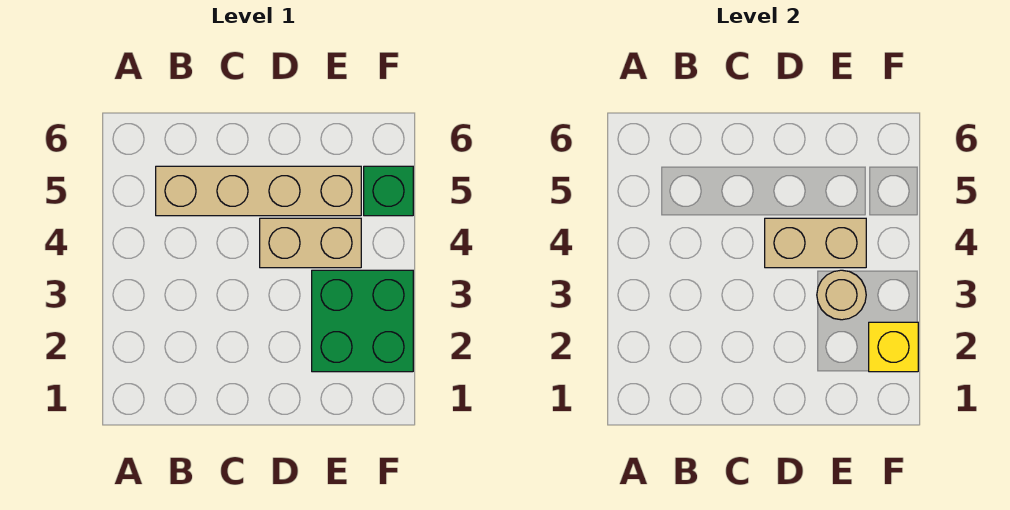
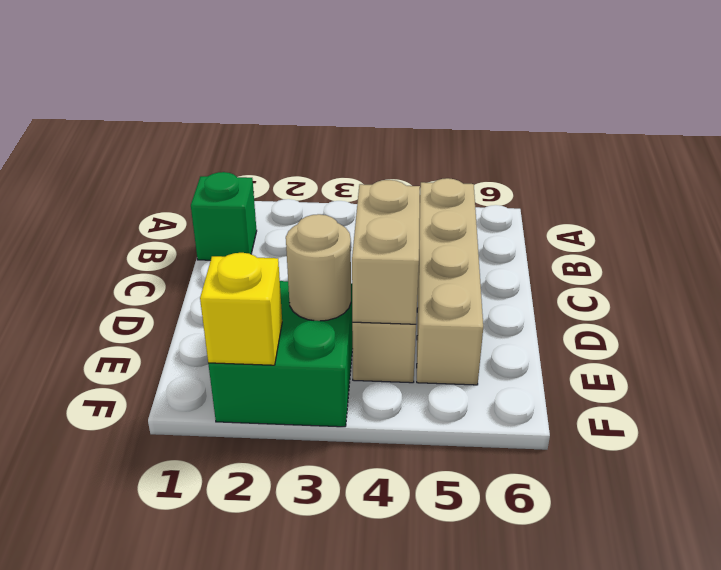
green 1x1 brick [364,166,413,216] -> green 1x1 brick moved to [191,172,257,260]

